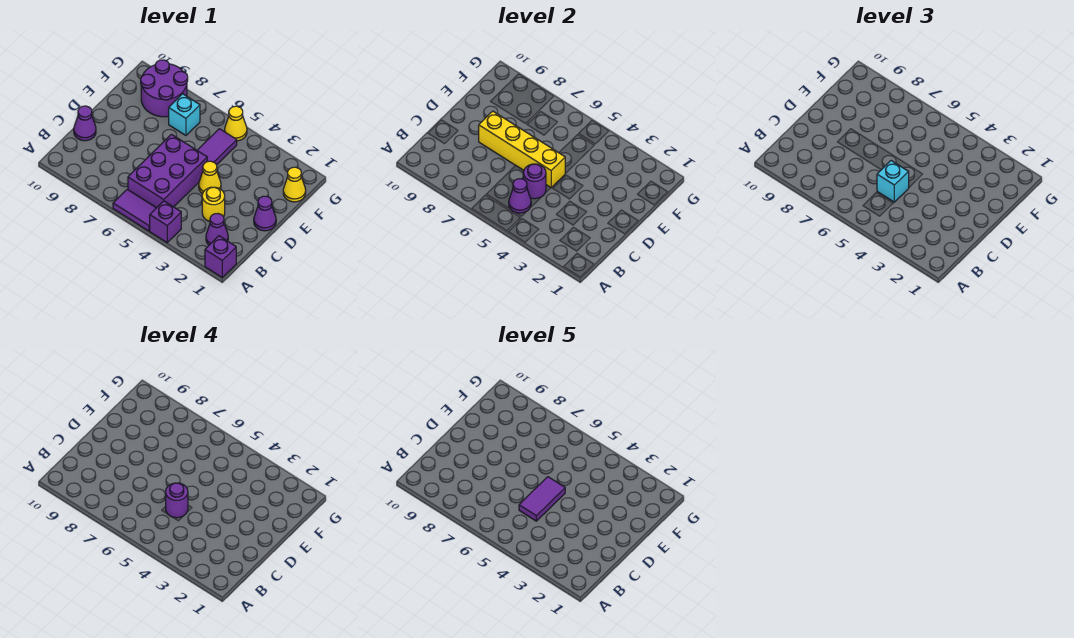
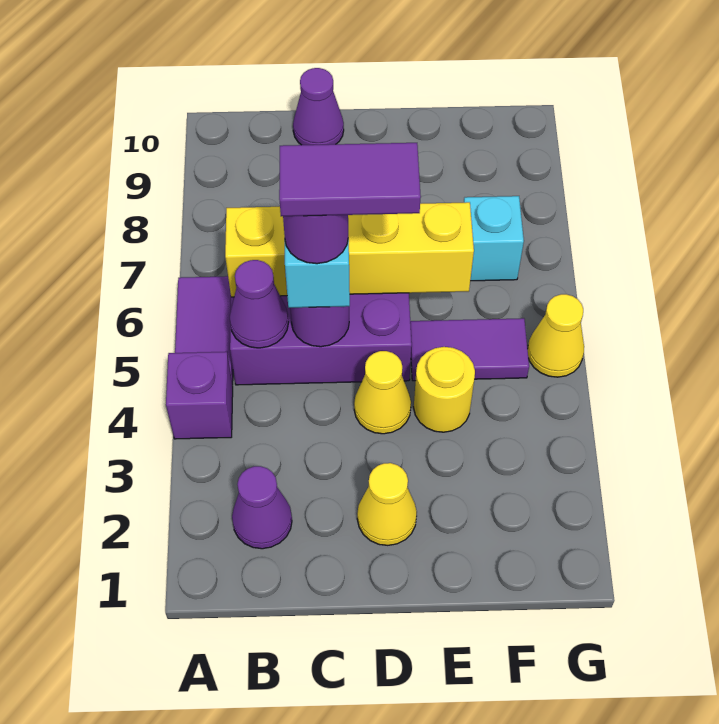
purple 1x1 brick [205,236,236,277] -> none
yellow 1x1 round brick [202,187,225,221] -> yellow 1x1 round brick moved to [414,347,475,432]
purple 1x1 cone [254,196,276,231] -> none
yellow 1x4 brick [479,111,565,188] -> yellow 1x4 brick turned to [225,202,474,297]
yellow 1x1 cone [283,167,306,202] -> yellow 1x1 cone moved to [357,463,417,545]
purple 2x2 round brick [141,60,188,117] -> none

